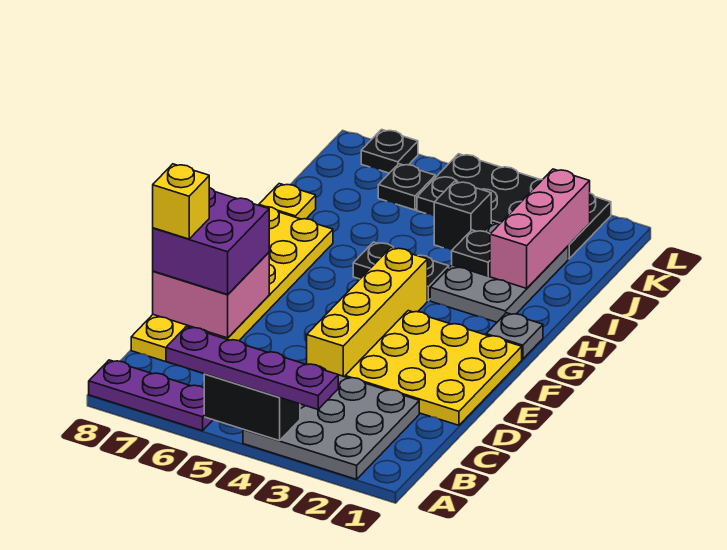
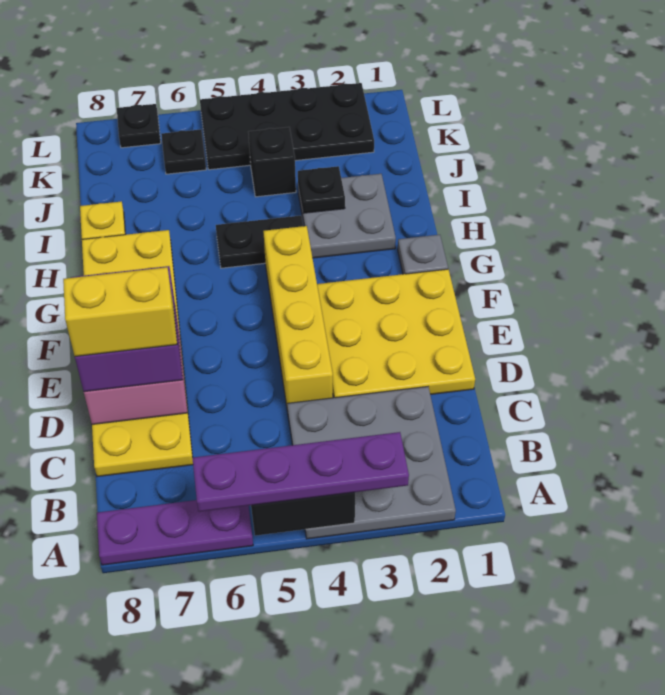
yellow 1x1 brick [153,164,209,239] -> yellow 1x2 brick [63,267,177,356]
grey 2x3 plate [430,222,568,322] -> grey 2x2 plate [298,174,396,258]
pink 1x3 brick [490,169,590,288] -> none

